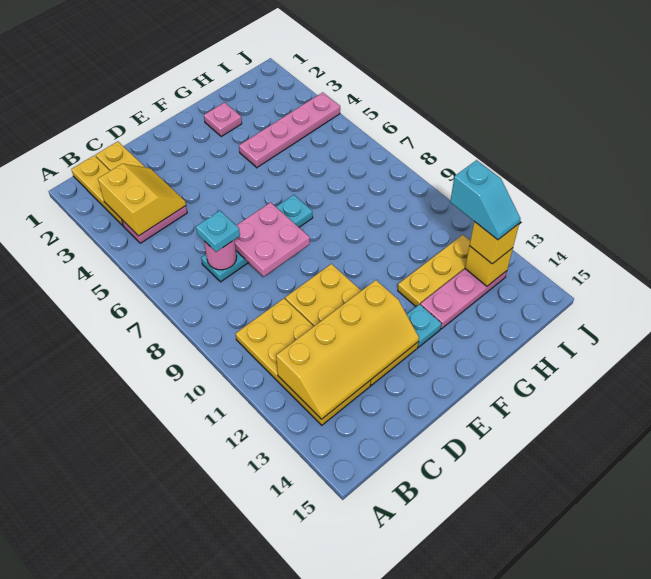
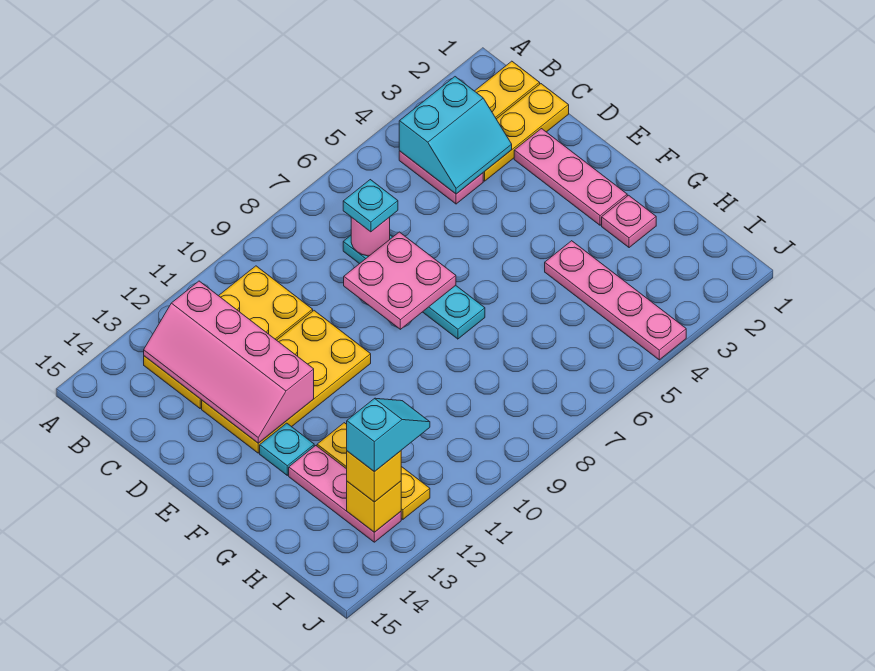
yellow 2x2 slope [98,164,186,236] -> cyan 2x2 slope [399,77,512,194]
yellow 2x4 slope [276,280,419,419] -> pink 2x4 slope [144,281,314,443]
none -> pink 1x3 plate [514,129,627,225]
cyan 1x2 slope [450,160,521,240] -> cyan 1x2 slope turned to [347,398,430,472]

